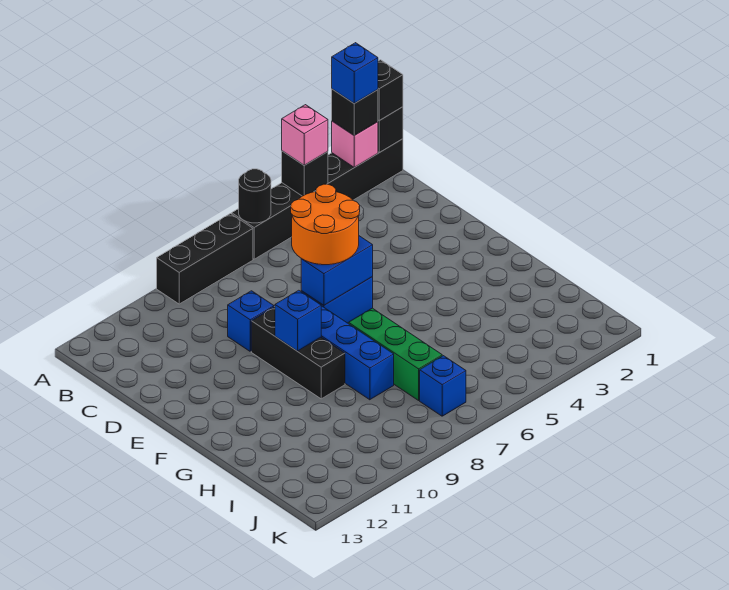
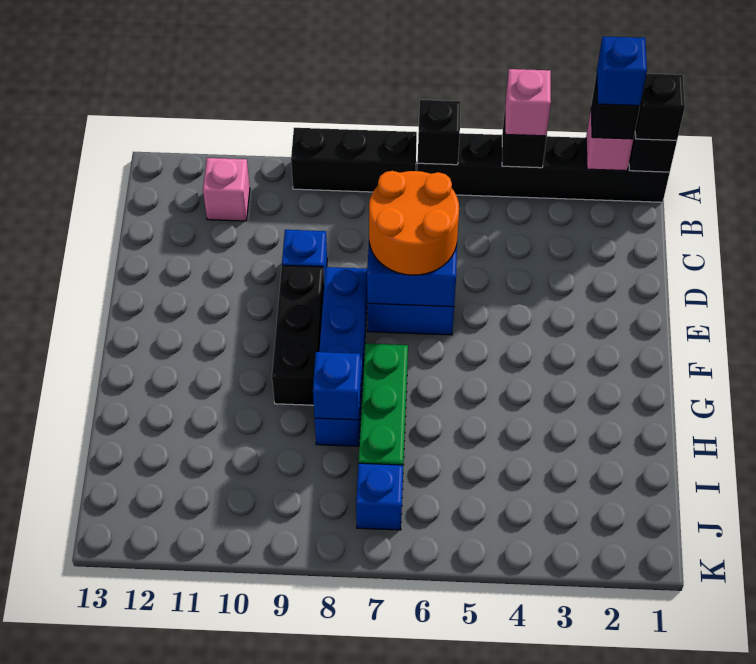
black 1x1 round brick [239,169,271,223] -> black 1x1 brick [418,100,461,165]
none -> pink 1x1 brick [203,158,250,221]
blue 1x1 brick [275,290,321,351] -> blue 1x1 brick moved to [313,352,361,420]

